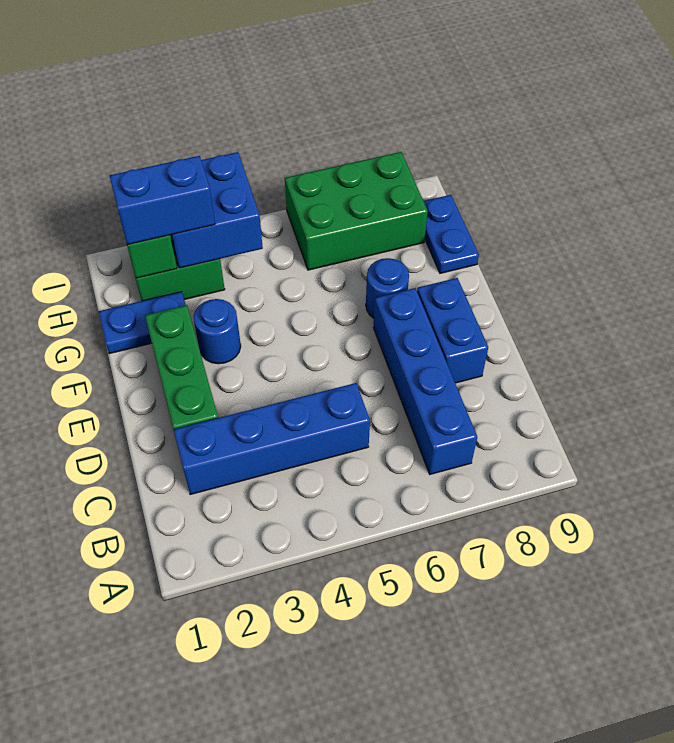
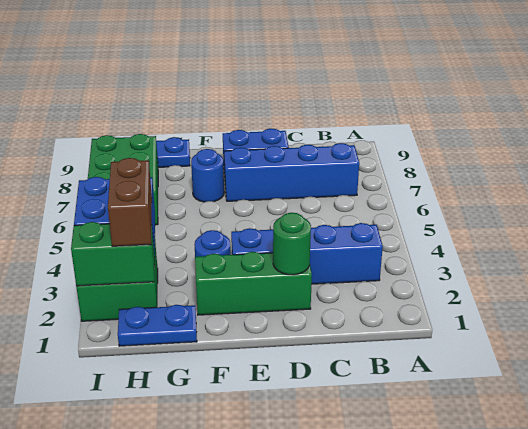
blue 1x4 brick [173,383,370,495] -> blue 1x4 brick turned to [231,223,383,284]
none -> green 1x1 round brick [273,213,311,275]
blue 1x2 plate [99,292,186,354] -> blue 1x2 plate turned to [118,305,197,346]
blue 1x2 brick [110,156,215,245] -> brown 1x2 brick [108,158,152,246]

